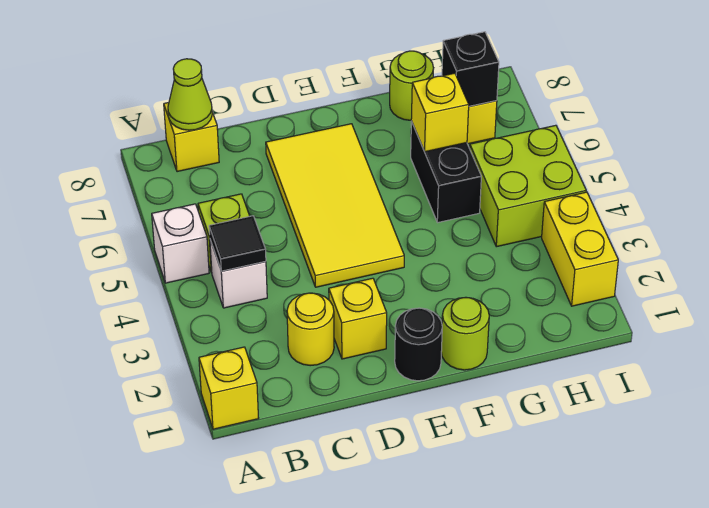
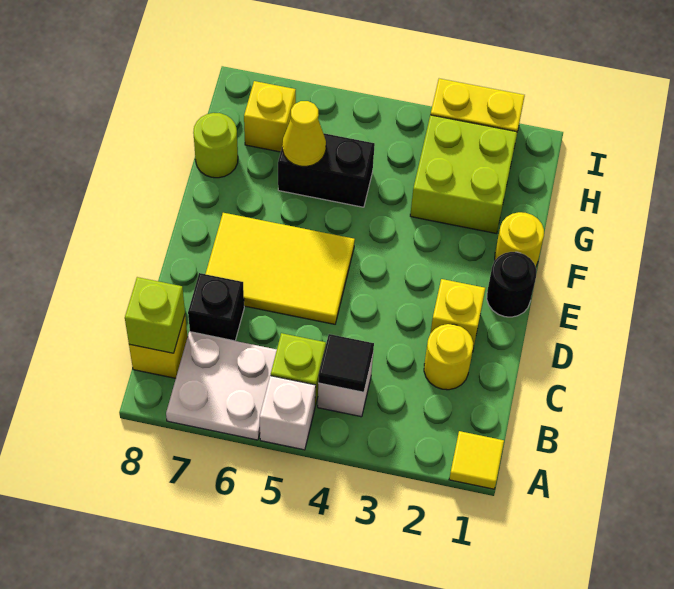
yellow 1x1 brick [199,347,259,429] -> yellow 1x1 tile [449,431,504,489]
none -> white 2x2 plate [166,332,277,440]
lime 1x1 cone [168,59,212,130] -> lime 1x1 brick [125,277,185,353]
yellow 2x4 tile [266,124,404,287] -> yellow 2x3 tile [206,213,355,324]
lime 1x1 round brick [441,297,489,370] -> yellow 1x1 round brick [495,212,544,267]
yellow 1x1 brick [411,73,469,152] -> yellow 1x1 cone [282,101,326,166]
lime 2x2 brick [470,125,586,247] -> lime 2x2 brick moved to [410,115,517,234]
black 1x1 brick [442,32,499,106] -> black 1x1 brick moved to [188,273,244,341]

